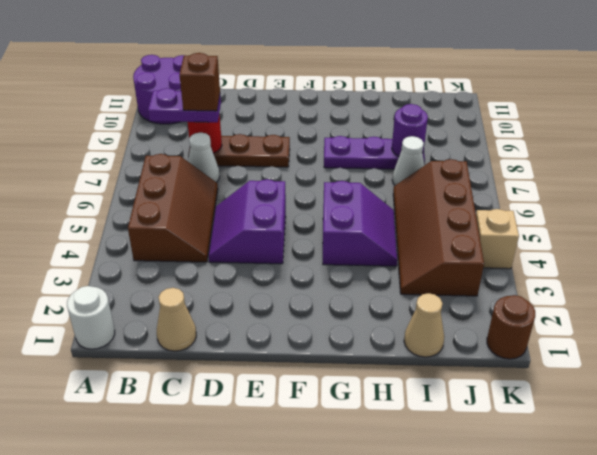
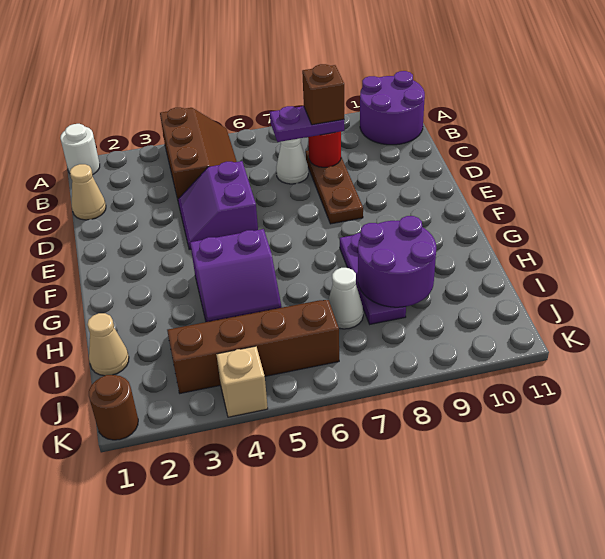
brown 2x3 slope [128,154,218,262] -> brown 2x3 slope turned to [160,107,237,199]
purple 1x2 plate [148,88,221,122] -> purple 1x2 plate turned to [270,106,344,142]
purple 2x2 slope [208,179,286,264] -> purple 2x2 slope turned to [178,161,258,249]
purple 1x1 round brick [392,104,428,156] -> purple 2x2 round brick [358,216,436,307]

